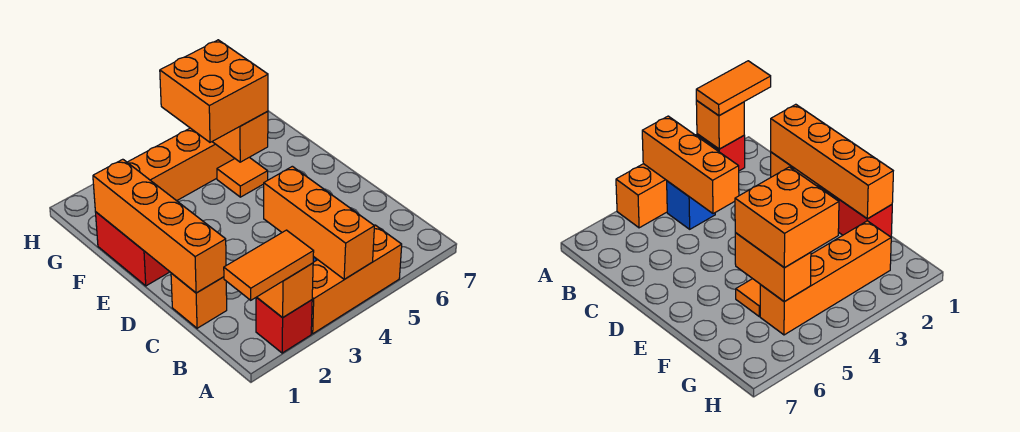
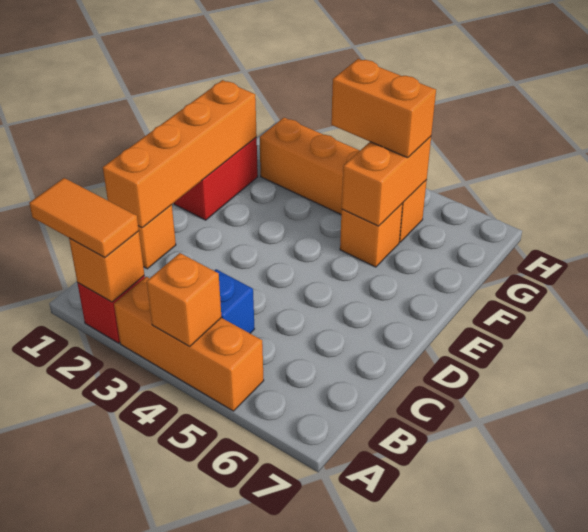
orange 1x3 brick [264,166,374,279] -> orange 1x1 brick [147,253,221,346]
orange 2x2 brick [160,40,268,142] -> orange 1x2 brick [331,59,436,158]
orange 1x1 tile [217,157,268,197] -> orange 1x1 brick [340,203,403,267]

